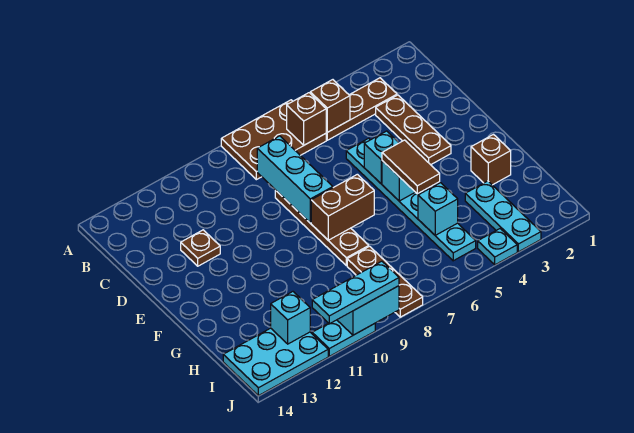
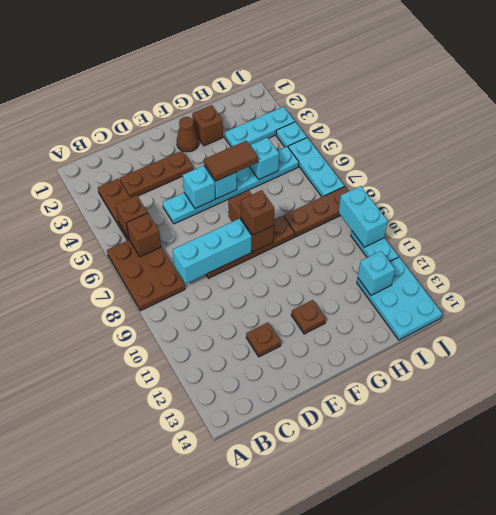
none -> brown 1x1 cone [177,117,199,152]
none -> brown 1x1 brick [240,190,274,235]
none -> brown 1x1 plate [291,300,326,334]
cyan 1x3 plate [312,261,399,324] -> cyan 1x3 plate moved to [288,138,344,197]

